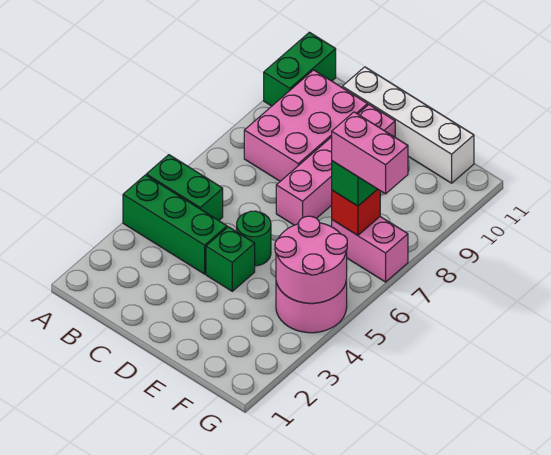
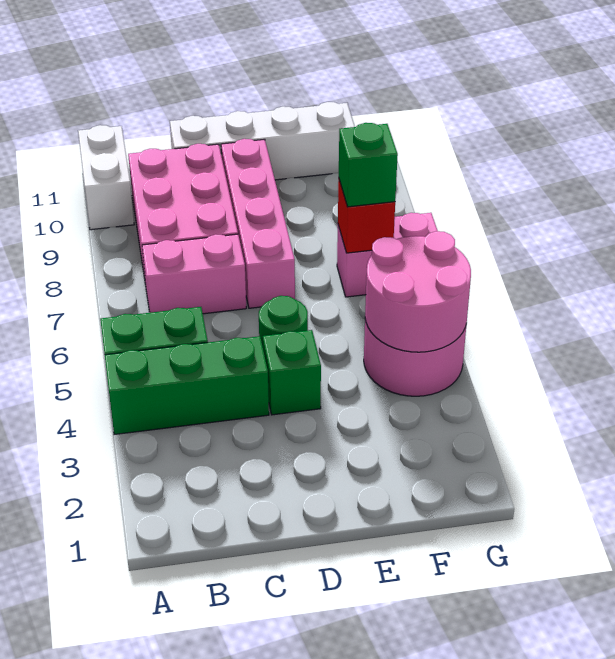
green 1x2 brick [264,32,336,106] -> white 1x2 brick [78,125,134,230]
pink 1x2 brick [332,112,408,194] -> pink 1x2 brick moved to [142,234,246,314]

